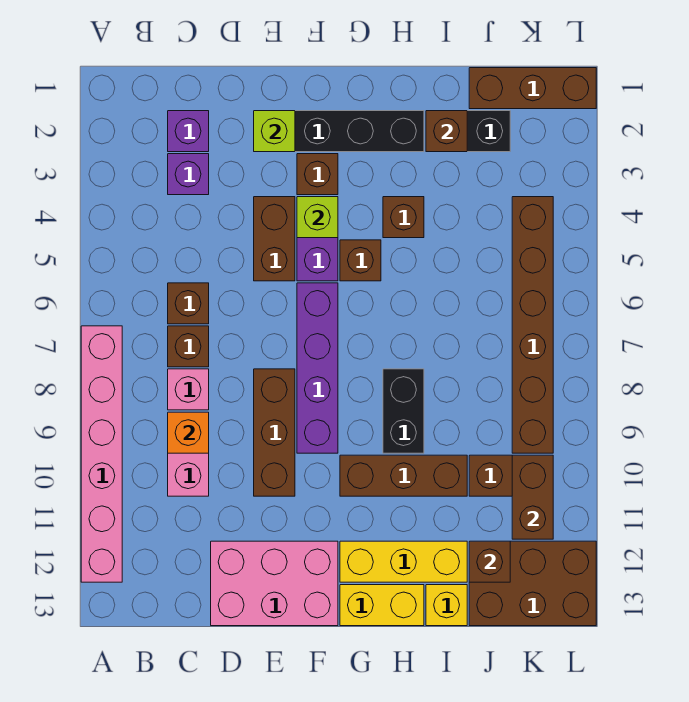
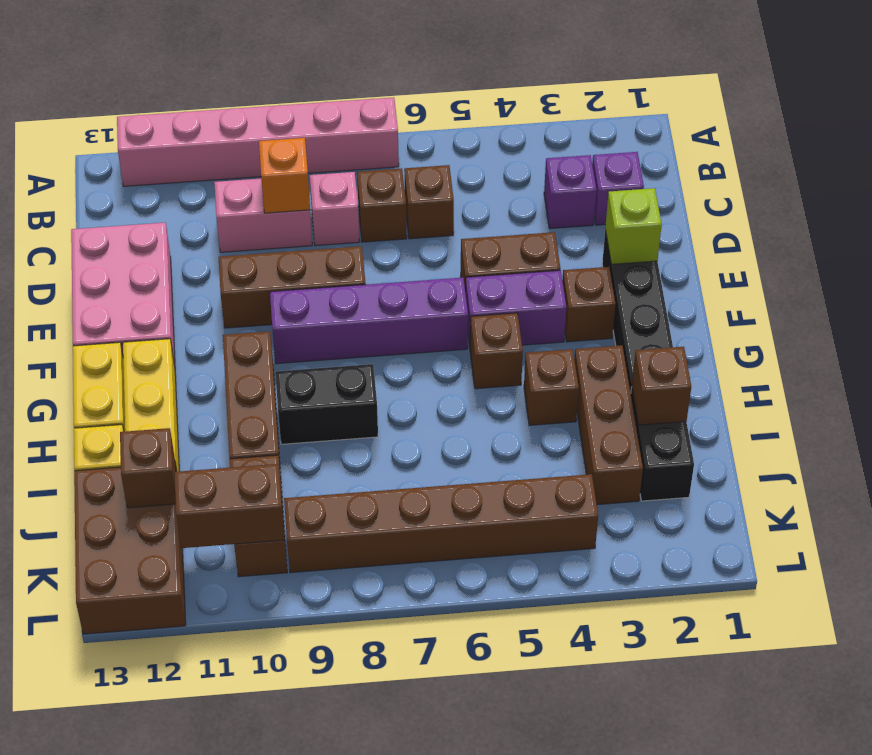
lime 1x1 brick [297,197,338,238] -> none
brown 1x3 brick [469,68,596,109] -> brown 1x3 brick moved to [574,345,643,505]

